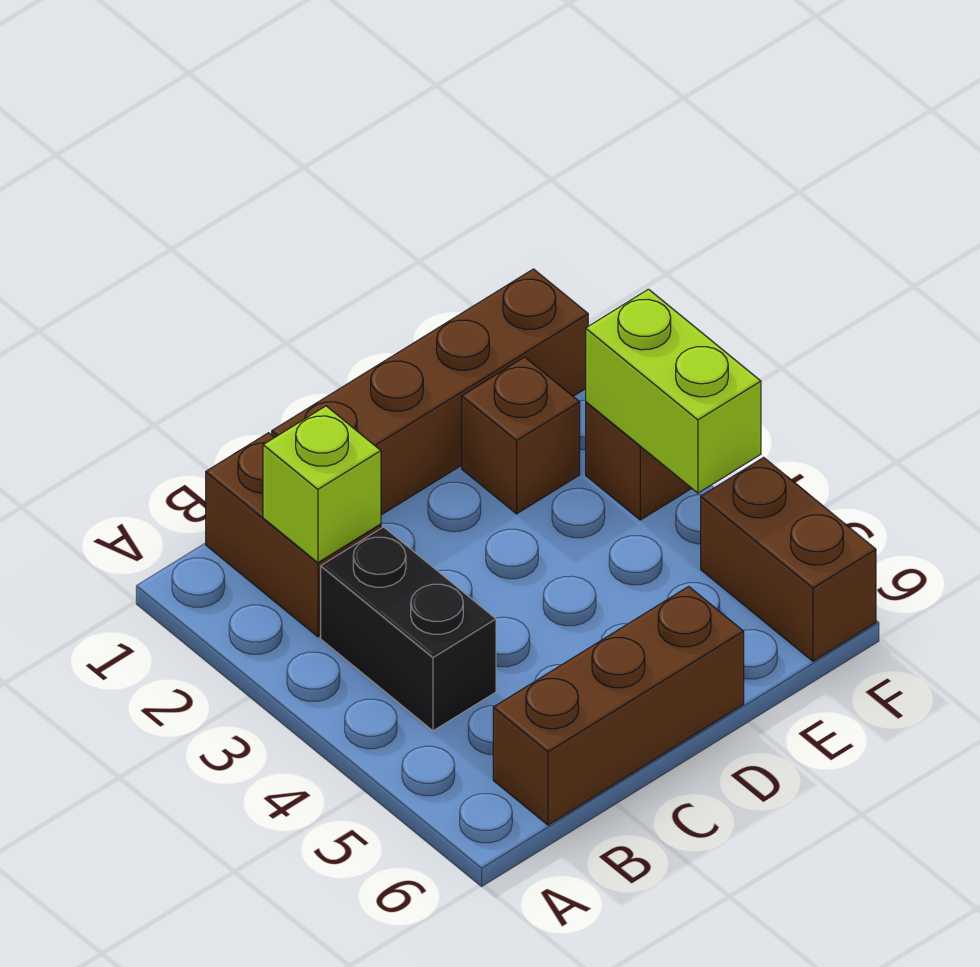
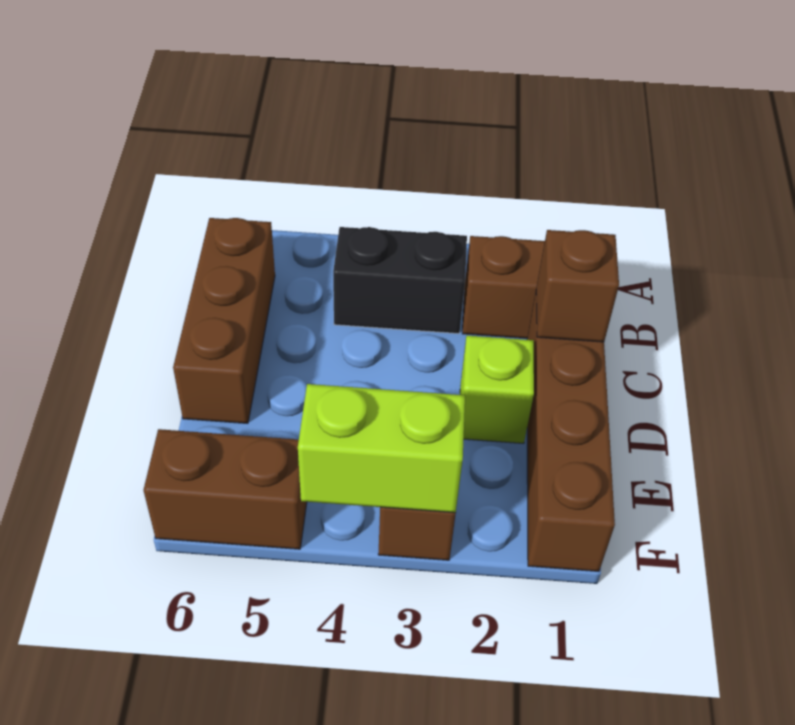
lime 1x1 brick [263,406,381,563] -> lime 1x1 brick moved to [460,335,534,443]
brown 1x1 brick [462,357,580,514] -> brown 1x1 brick moved to [536,230,619,342]

